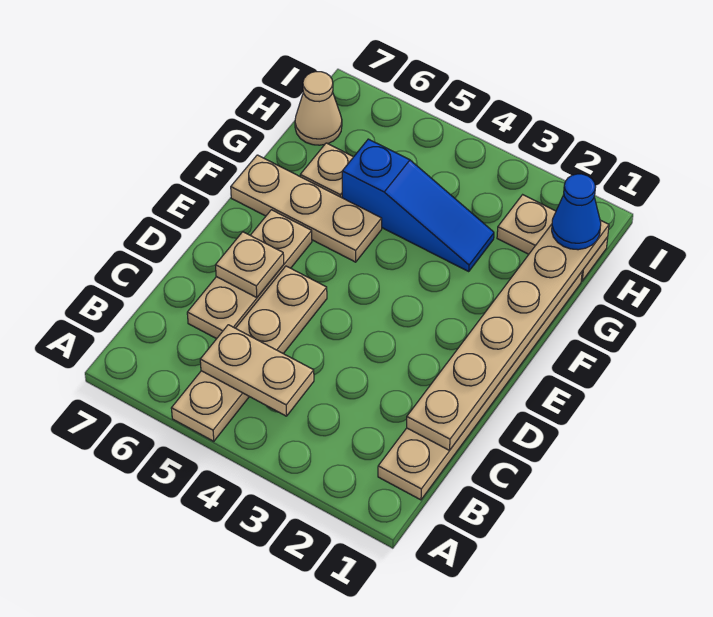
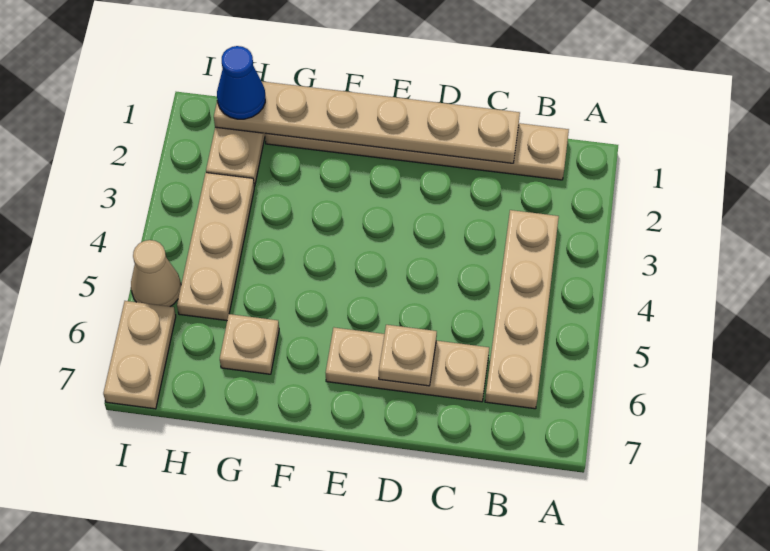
tan 1x4 plate [171,266,327,441] -> tan 1x4 plate turned to [485,210,559,409]
tan 1x2 plate [200,325,314,416] -> tan 1x2 plate moved to [103,301,176,409]
tan 1x3 plate [231,155,382,262] -> tan 1x3 plate moved to [177,173,254,321]
blue 1x3 slope [342,139,494,271] -> none
tan 1x1 cone [295,72,342,145] -> tan 1x1 cone moved to [131,240,181,307]

